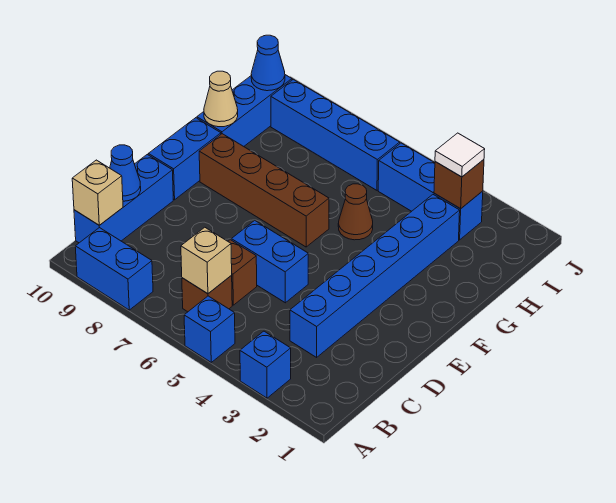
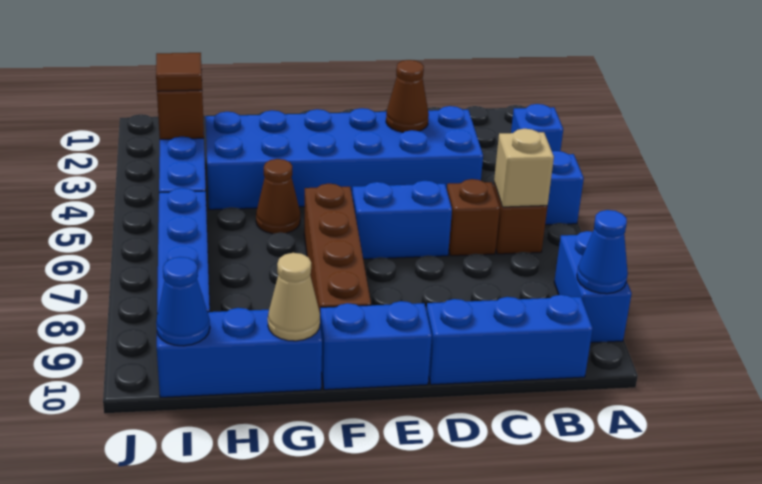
tan 1x1 brick [72,160,123,225] -> none
blue 1x6 brick [290,195,460,357] -> blue 2x6 brick [205,106,483,210]
blue 1x1 cone [110,145,141,201] -> blue 1x1 cone moved to [577,210,628,294]
none -> brown 1x1 cone [386,60,429,132]
blue 1x2 brick [231,221,308,303] -> blue 1x2 brick turned to [352,181,452,259]
white 1x1 tile [435,133,485,177] -> brown 1x1 tile [156,53,202,91]

